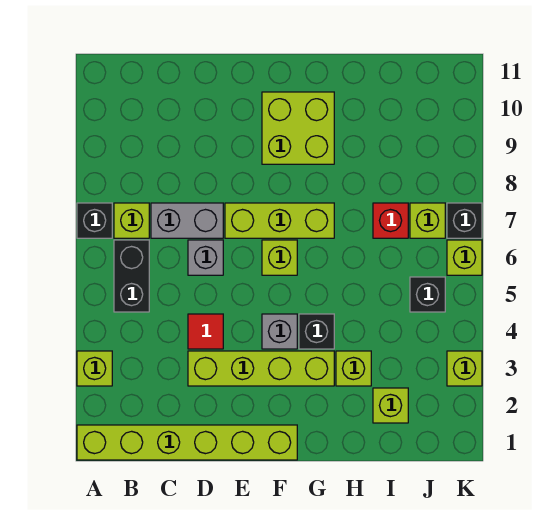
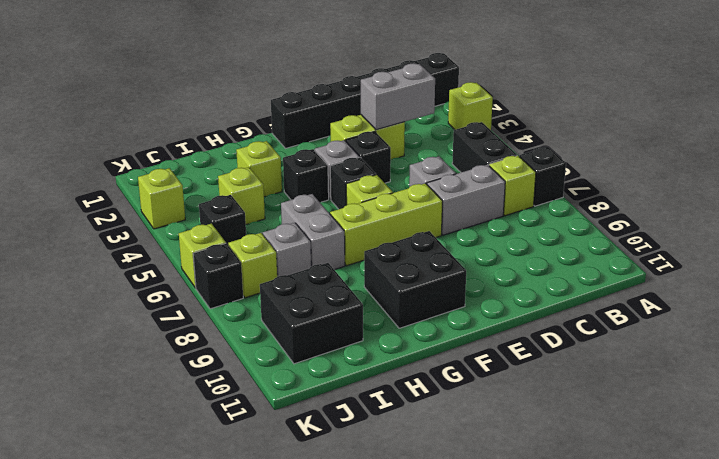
lime 1x6 brick [77,425,297,460] -> black 1x6 brick [271,53,459,148]
none -> grey 1x2 brick [361,63,435,130]
lime 1x4 brick [188,351,334,386] -> lime 1x2 brick [330,115,405,159]
red 1x1 tile [188,314,223,349] -> none
none -> black 1x1 brick [346,132,391,183]
none -> black 1x1 brick [330,157,376,209]
lime 2x2 brick [262,92,334,164] -> black 2x2 brick [364,231,466,328]
none -> grey 1x2 brick [281,194,345,270]
lime 1x1 brick [373,388,408,423] -> lime 1x1 brick moved to [218,167,265,224]
red 1x1 brick [373,203,408,238] -> grey 1x1 brick [263,223,311,277]
none -> black 2x2 brick [260,263,363,364]

